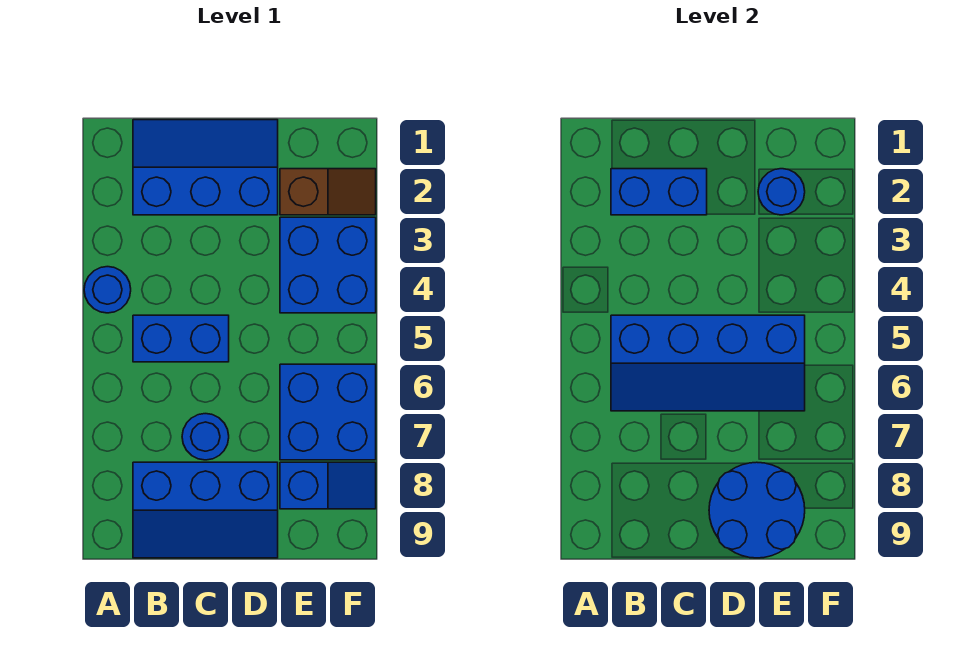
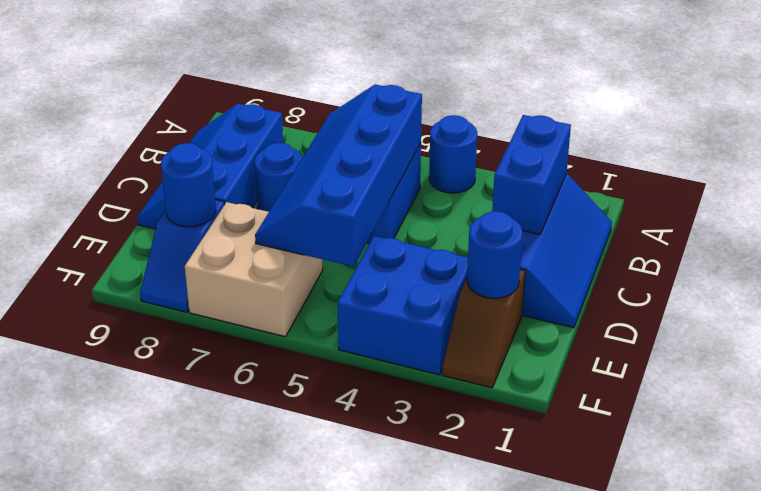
blue 2x2 round brick [709,462,805,558] -> blue 1x1 round brick [161,143,216,227]
blue 2x2 brick [280,364,376,460] -> tan 2x2 brick [185,202,323,337]

